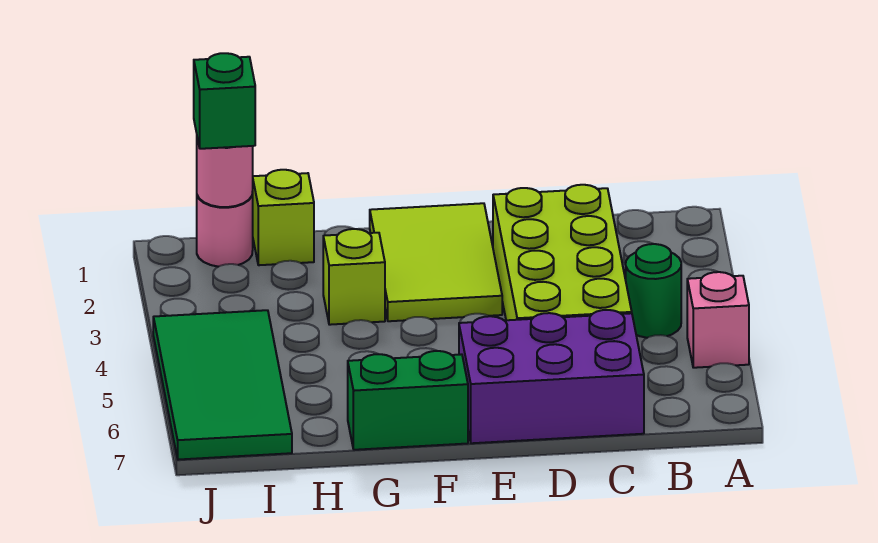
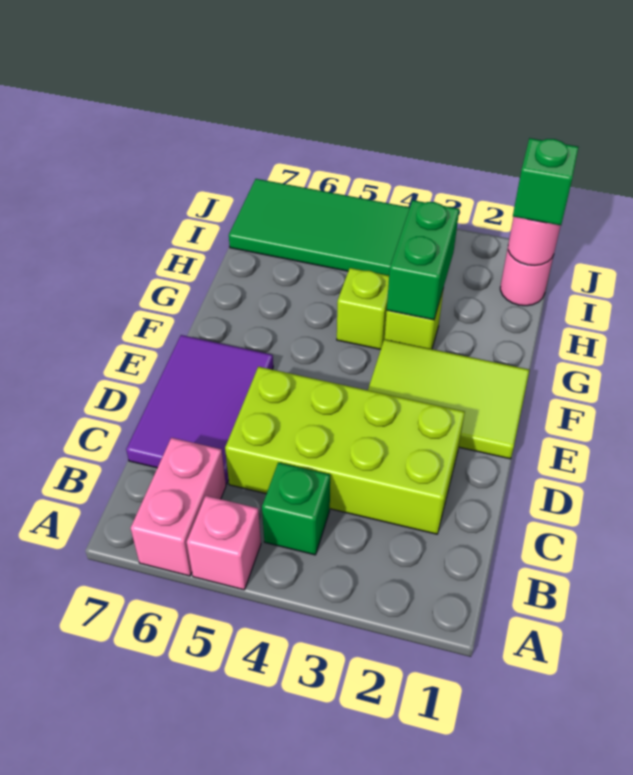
none -> pink 1x2 brick [131,438,226,576]
green 1x1 round brick [626,244,681,338] -> green 1x1 brick [262,462,330,555]
purple 2x3 brick [459,310,644,443] -> purple 2x3 tile [126,335,273,484]
green 1x2 brick [348,351,468,450] -> green 1x2 brick moved to [387,200,459,320]
lime 1x1 brick [253,170,314,265] -> lime 1x1 brick moved to [337,268,389,349]

